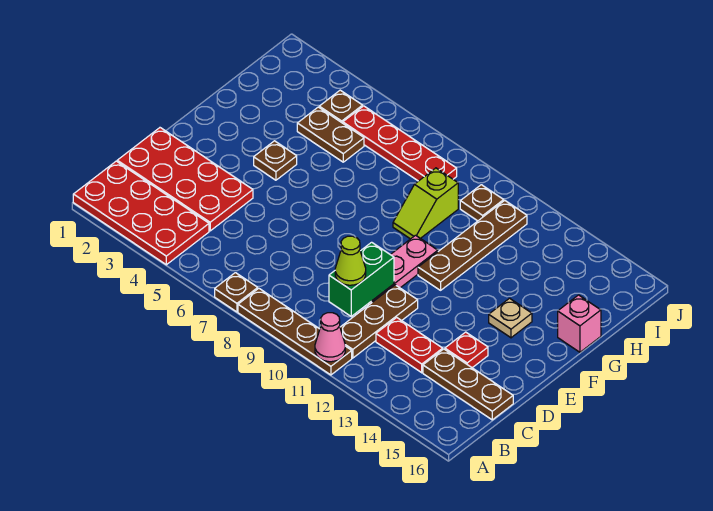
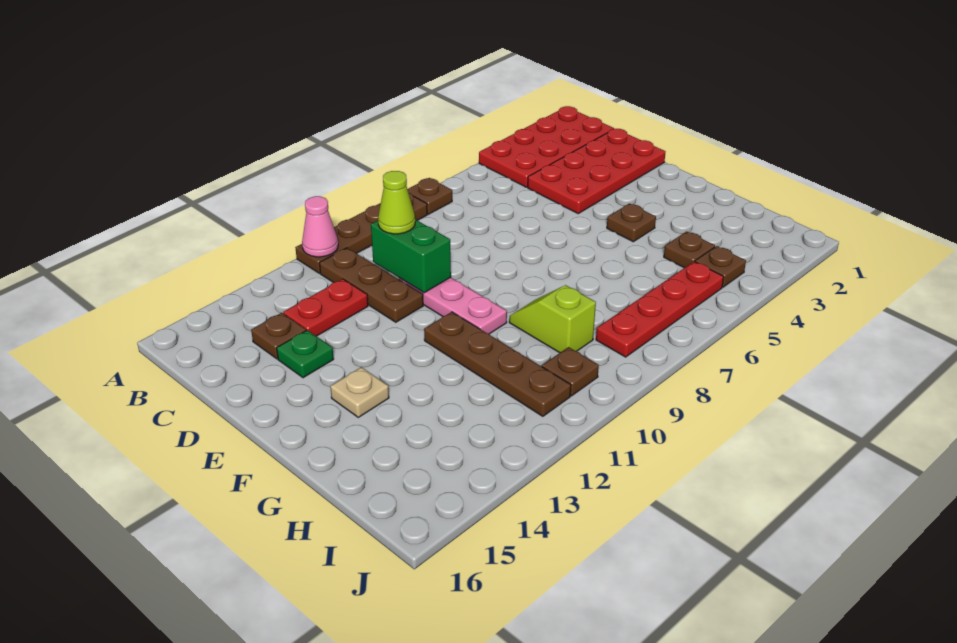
brown 1x3 plate [423,349,513,420] -> brown 1x1 plate [251,313,306,359]
red 1x1 plate [445,332,488,368] -> green 1x1 plate [277,330,334,378]
pink 1x1 brick [558,295,601,352] -> none
brown 1x2 plate [297,107,364,162] -> brown 1x1 plate [664,231,715,268]

